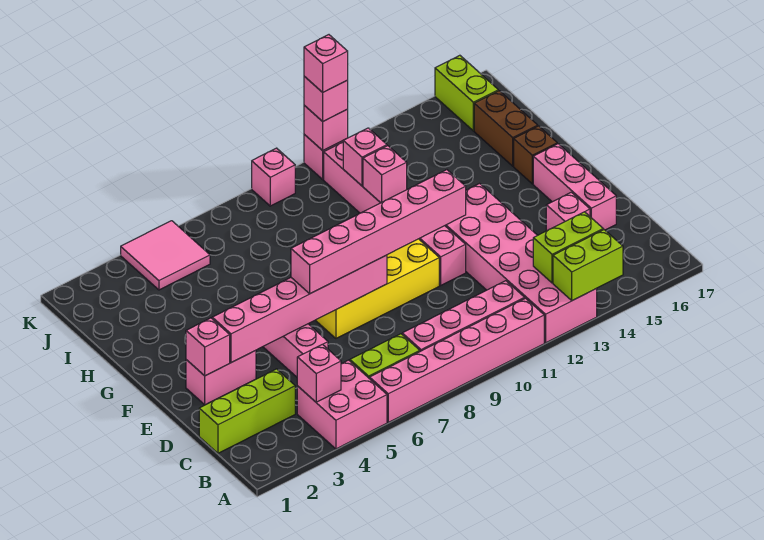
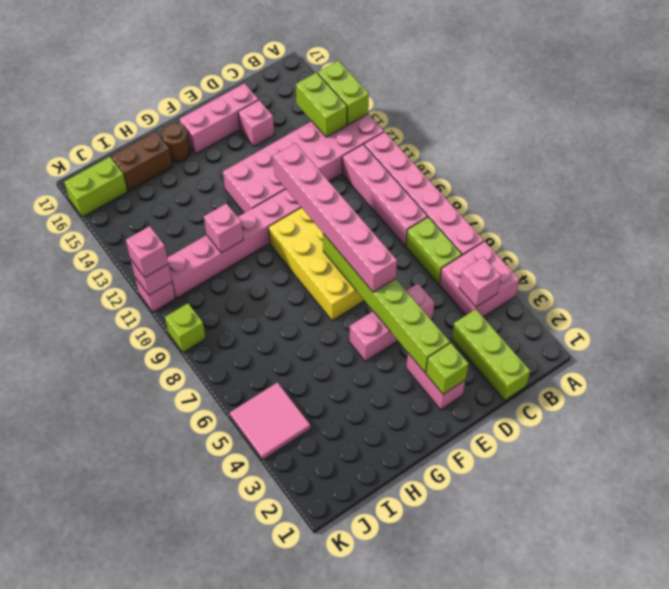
pink 1x1 brick [186,318,230,376] -> lime 1x1 brick [426,343,468,394]
pink 1x6 brick [212,255,387,363] -> lime 1x6 brick [323,234,450,373]
brown 1x1 brick [514,126,557,184] -> brown 1x1 round brick [162,123,190,162]
pink 1x1 brick [343,128,387,186] -> none
pink 1x1 brick [252,148,295,206] -> lime 1x1 brick [165,303,206,352]
pink 1x1 brick [304,35,348,92] -> none

